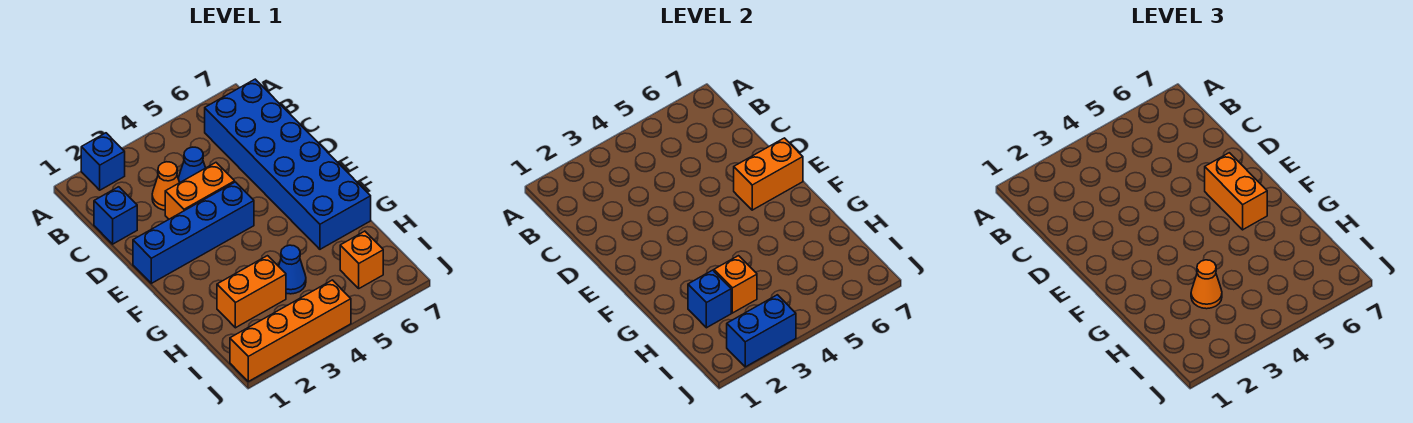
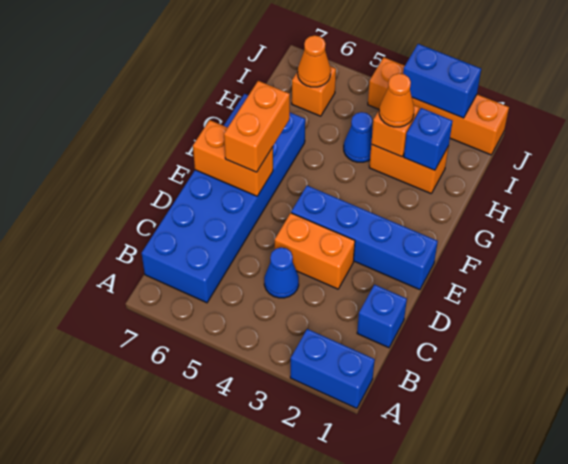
blue 1x1 brick [81,133,125,190] -> blue 1x2 brick [290,329,375,408]
orange 1x1 cone [152,162,180,210] -> orange 1x1 cone moved to [298,35,331,87]

